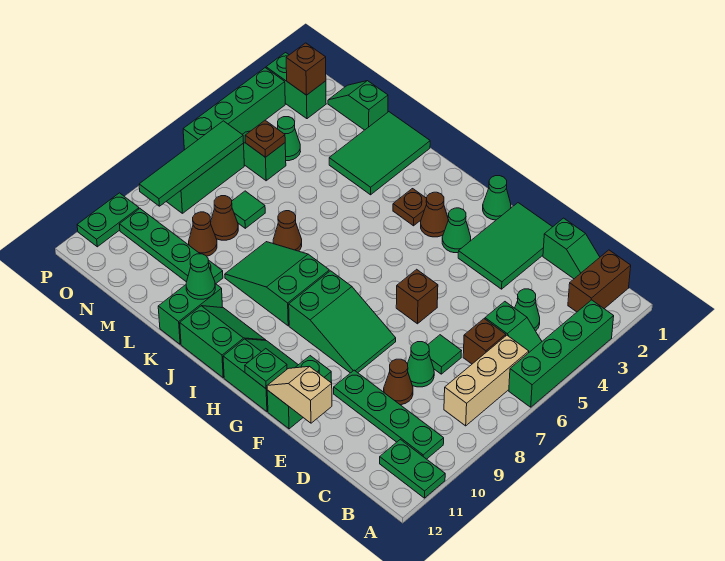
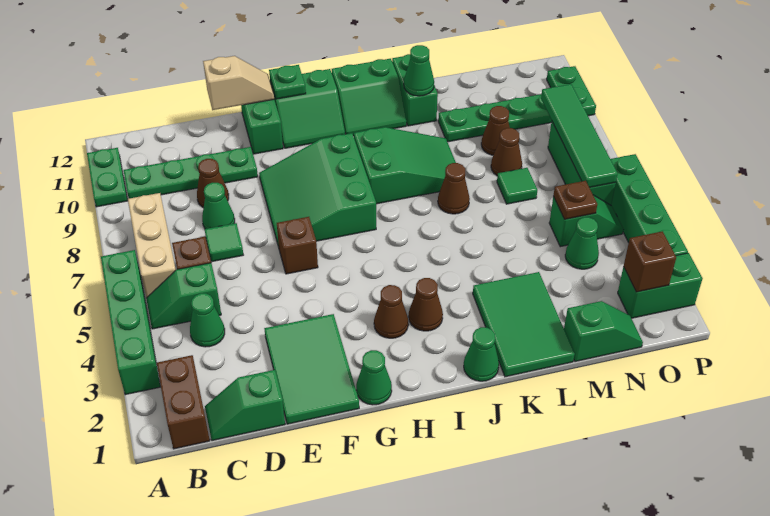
green 1x2 plate [380,439,445,498] -> green 1x2 plate turned to [87,148,128,207]
green 2x3 slope [289,271,396,373] -> green 3x3 slope [259,133,376,247]
green 1x1 cone [442,208,471,253] -> green 1x1 cone moved to [464,327,499,381]
brown 1x1 plate [393,189,427,226] -> brown 1x1 cone [409,278,443,331]

